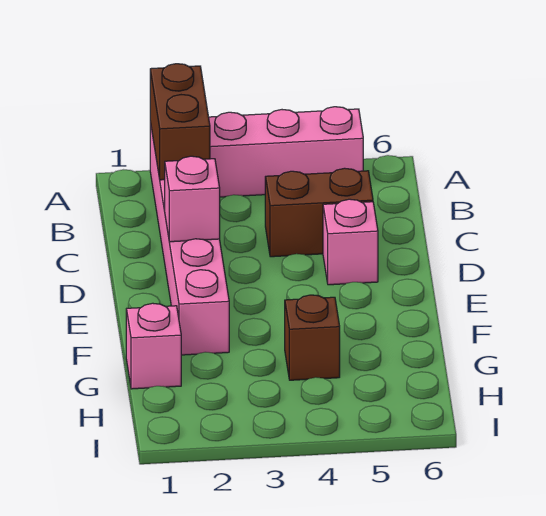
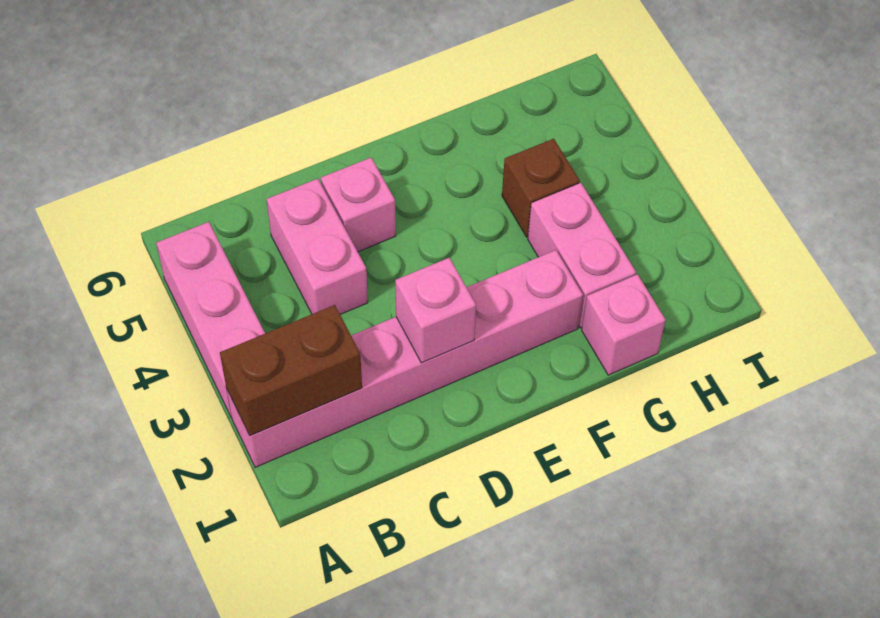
brown 1x2 brick [265,168,373,257] -> pink 1x2 brick [267,179,368,314]
none -> pink 1x2 brick [528,183,636,328]

